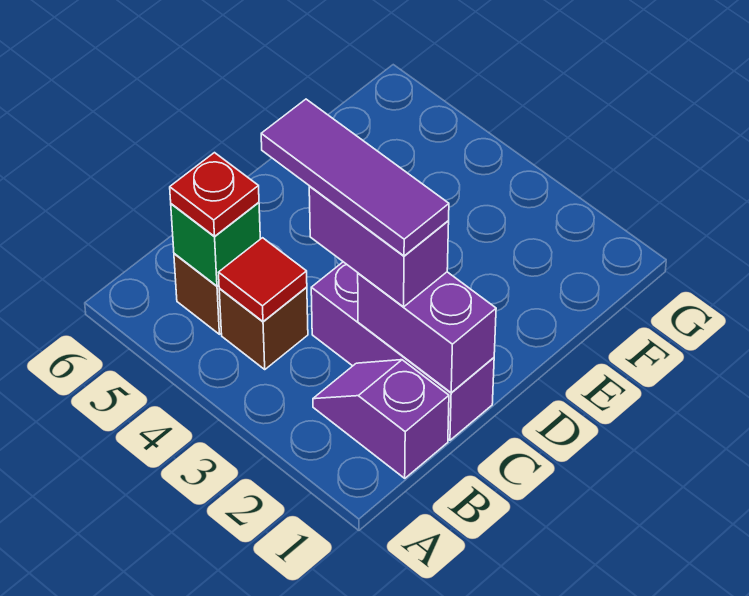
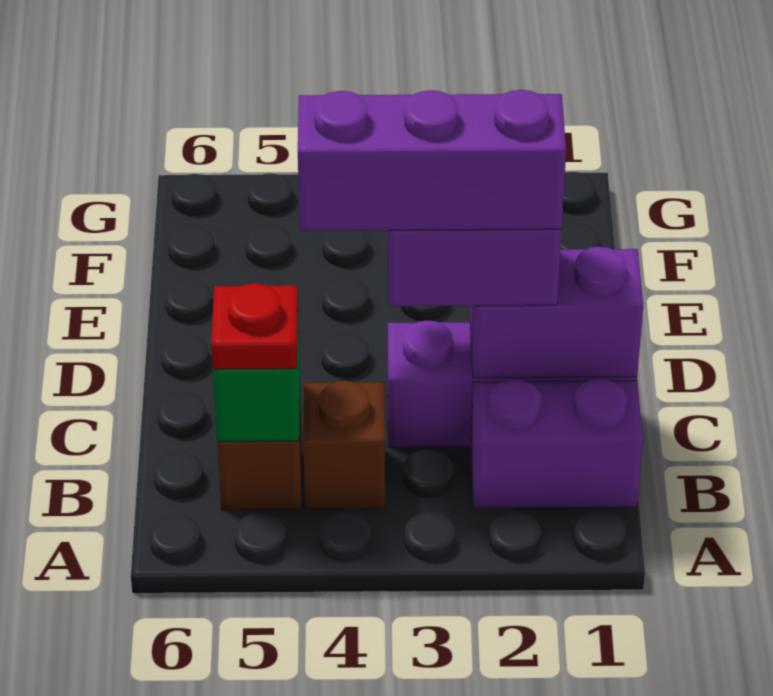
purple 1x2 slope [313,360,449,478] -> purple 1x2 brick [471,379,643,508]
red 1x1 tile [219,238,307,321] -> none
purple 1x3 tile [261,99,449,256] -> purple 1x3 brick [298,90,566,231]

